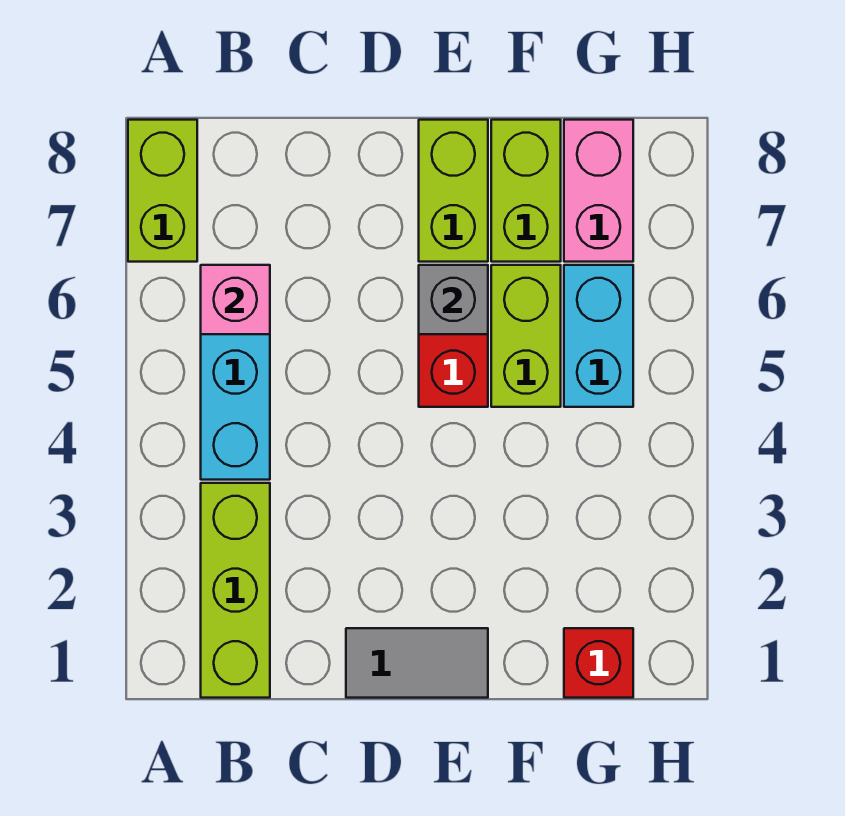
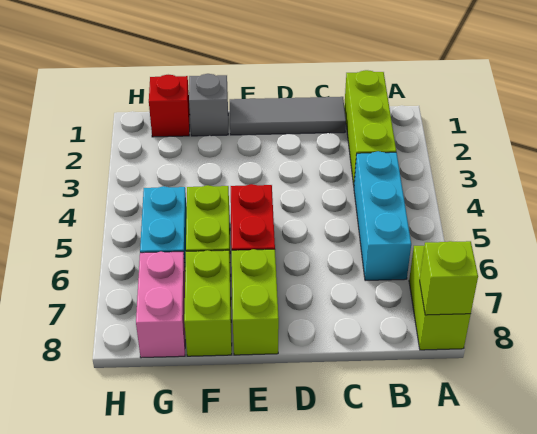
none -> lime 1x1 brick [420,241,478,315]
pink 1x1 brick [201,265,270,334] -> none
grey 1x2 tile [346,628,488,698] -> grey 1x3 tile [230,97,346,135]
grey 1x1 brick [419,265,488,334] -> grey 1x1 brick moved to [189,74,228,136]

